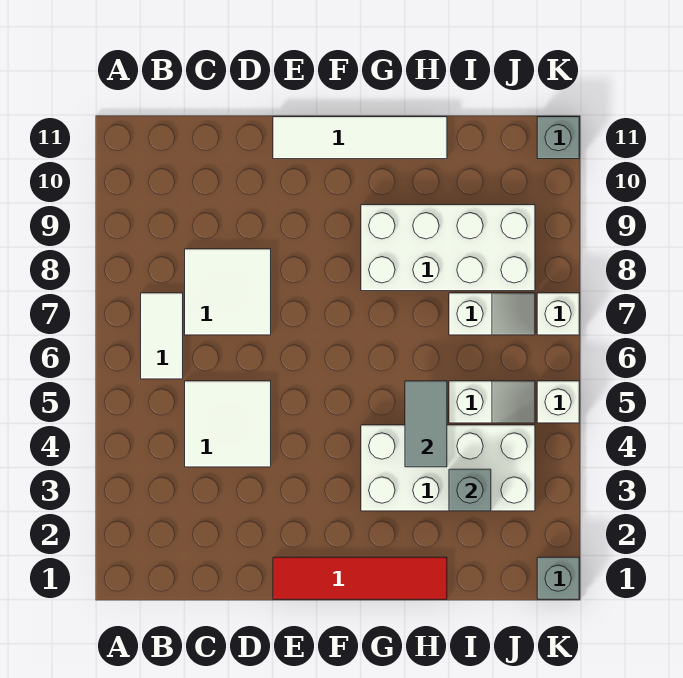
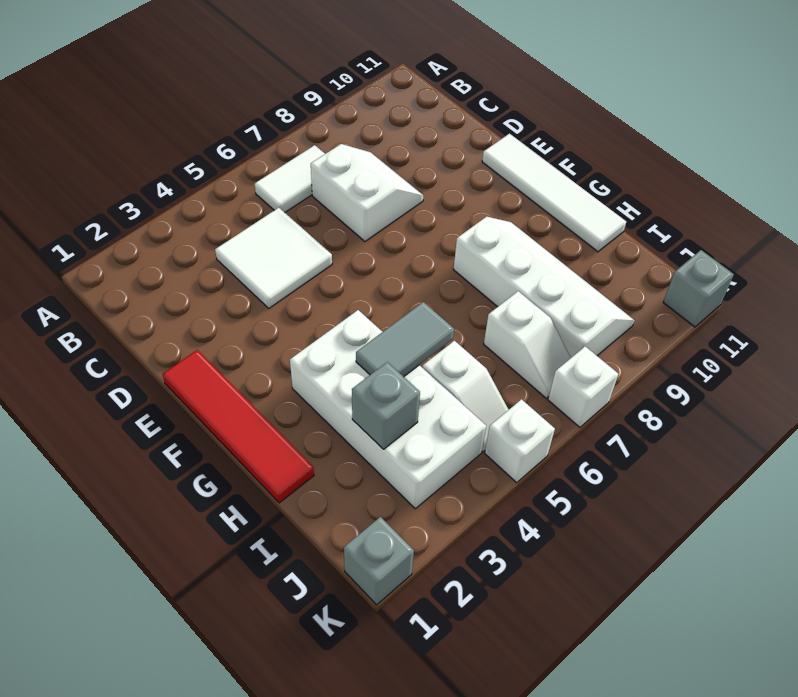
white 2x2 tile [185,249,271,335] -> white 2x2 slope [311,144,423,241]
white 2x4 brick [361,205,535,291] -> white 2x4 slope [453,216,634,358]

